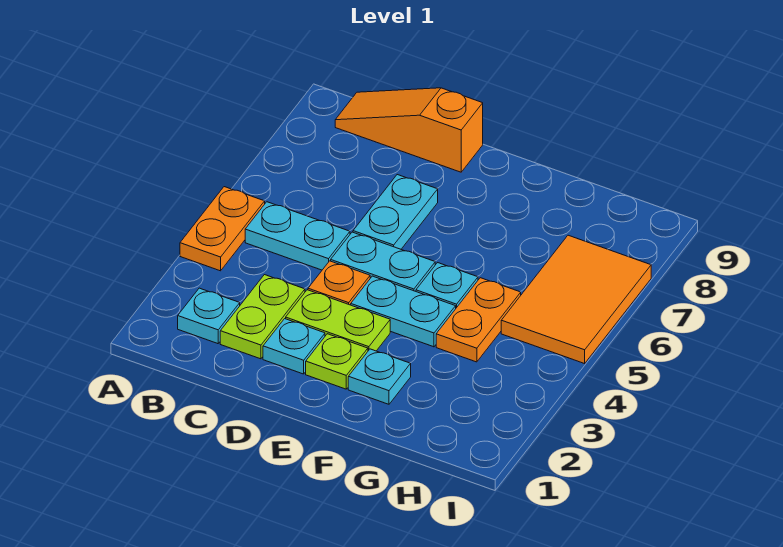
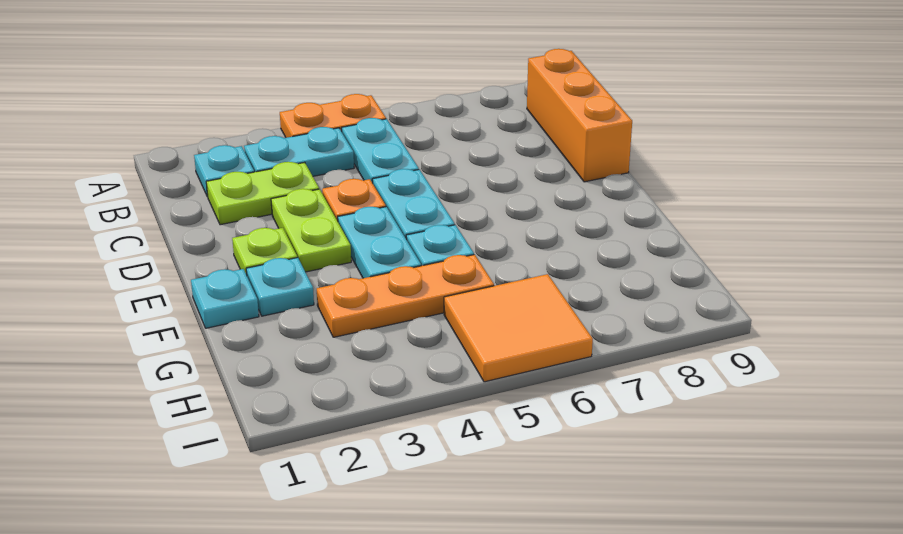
orange 1x3 slope [335,88,483,172] -> orange 1x3 brick [527,49,632,182]
cyan 1x1 plate [263,319,325,374] -> cyan 1x1 plate moved to [191,269,259,328]
cyan 1x2 plate [353,175,438,249] -> cyan 1x2 plate moved to [244,127,354,176]
orange 1x2 plate [436,278,521,362] -> orange 1x3 plate [317,255,494,337]
orange 2x3 tile [501,235,651,364] -> orange 2x2 tile [444,274,593,382]

